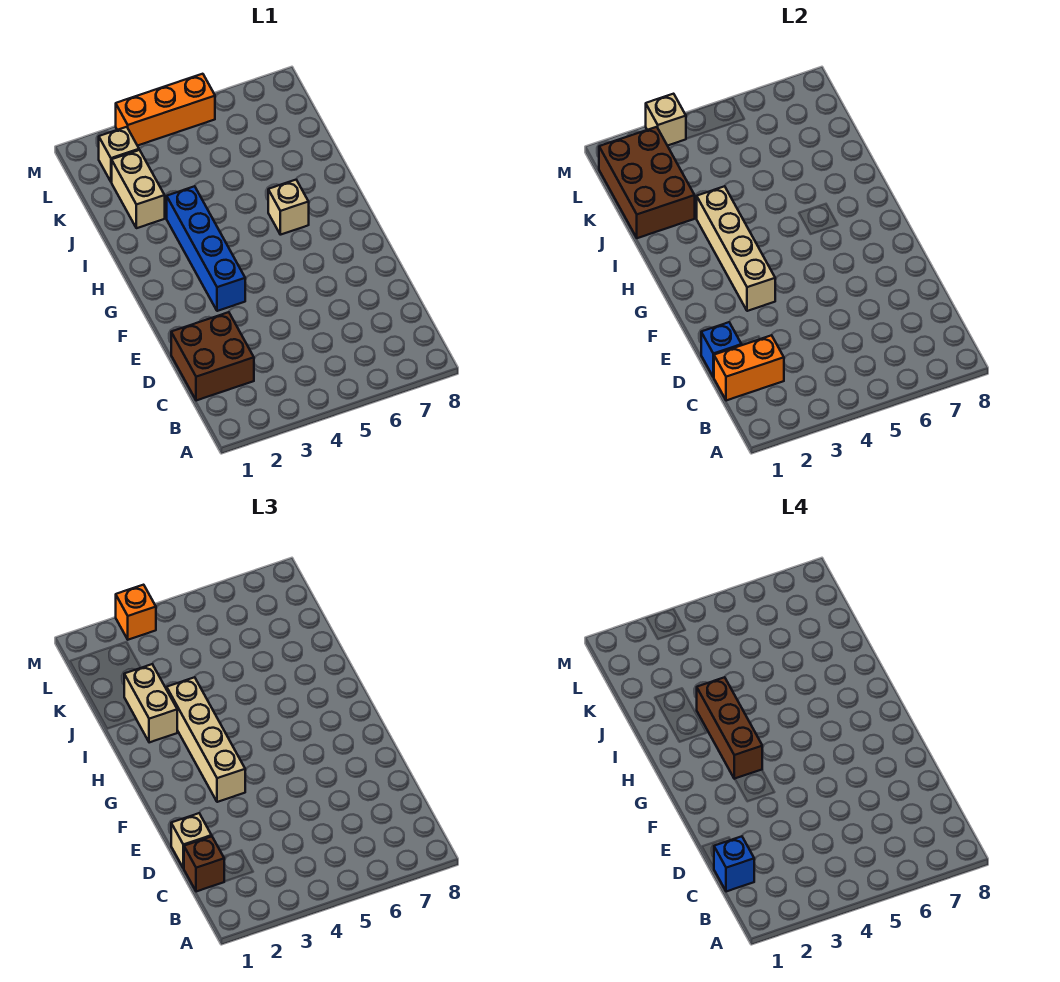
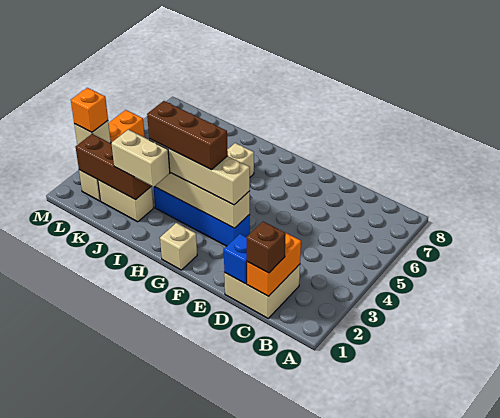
brown 2x2 brick [171,312,254,401] -> tan 2x2 brick [224,264,300,318]
blue 1x1 brick [714,836,754,892] -> none
tan 1x1 brick [171,813,212,868] -> tan 1x1 brick moved to [160,223,197,270]
brown 2x3 brick [599,127,695,238] -> brown 1x3 brick [76,134,151,200]

